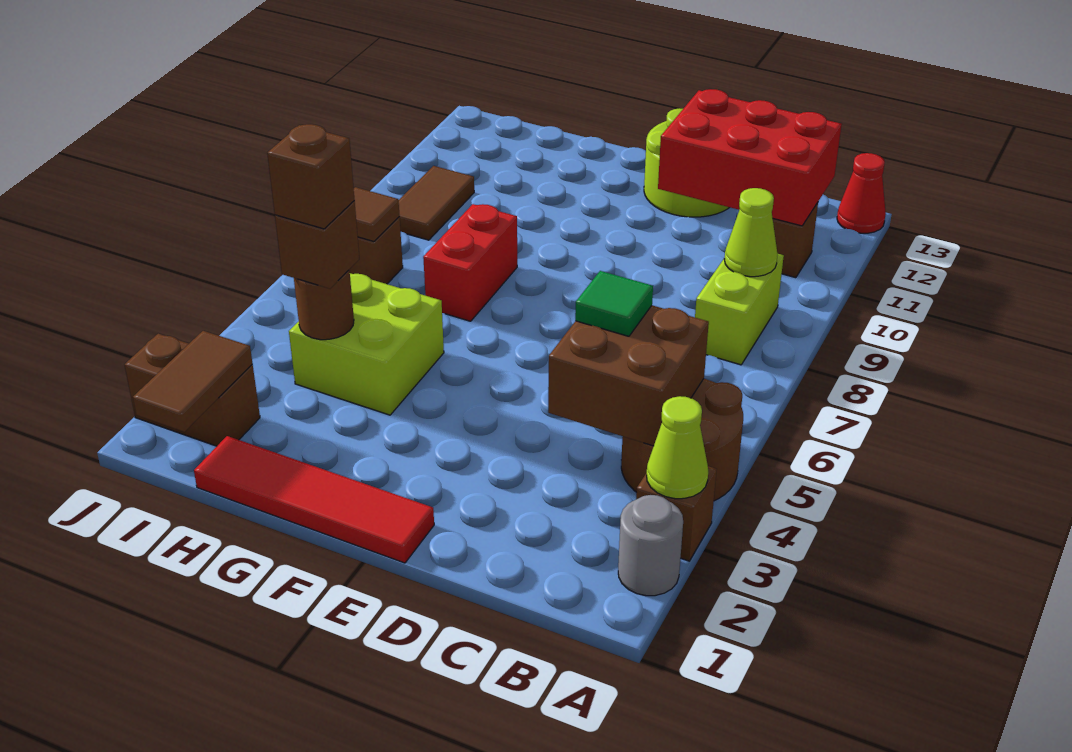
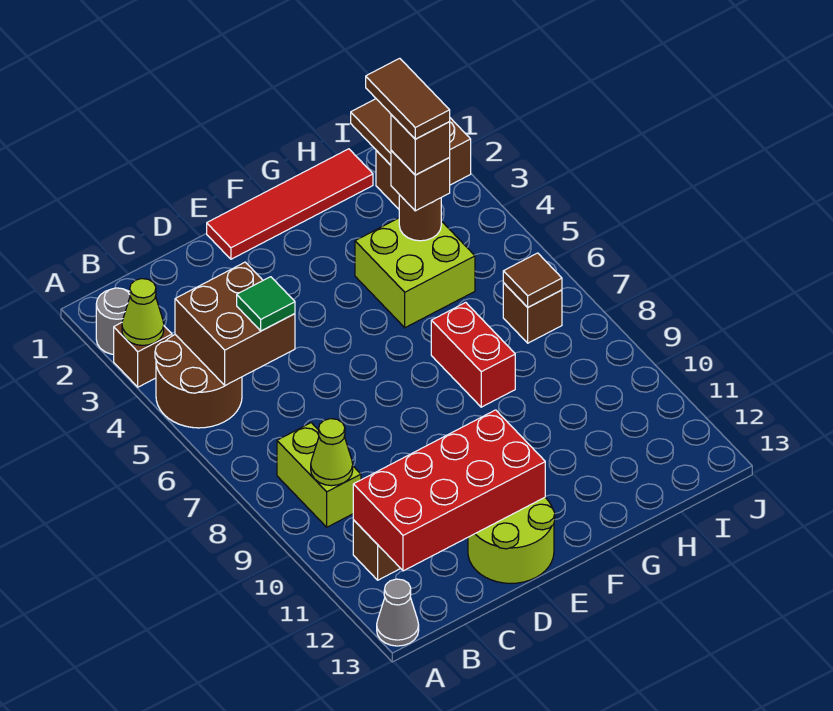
red 1x1 cone [837,153,886,233] -> grey 1x1 cone [377,579,419,646]
red 2x3 brick [658,89,842,226] -> red 2x4 brick [353,410,545,571]
brown 1x2 tile [399,166,474,240] -> brown 1x2 tile moved to [366,58,450,139]

